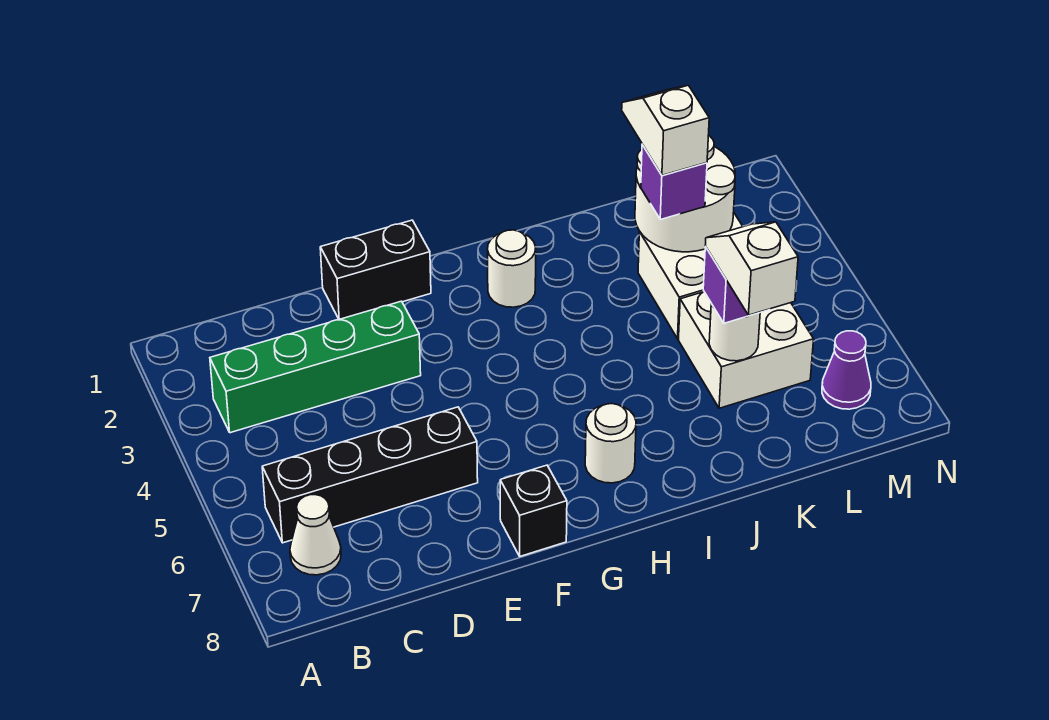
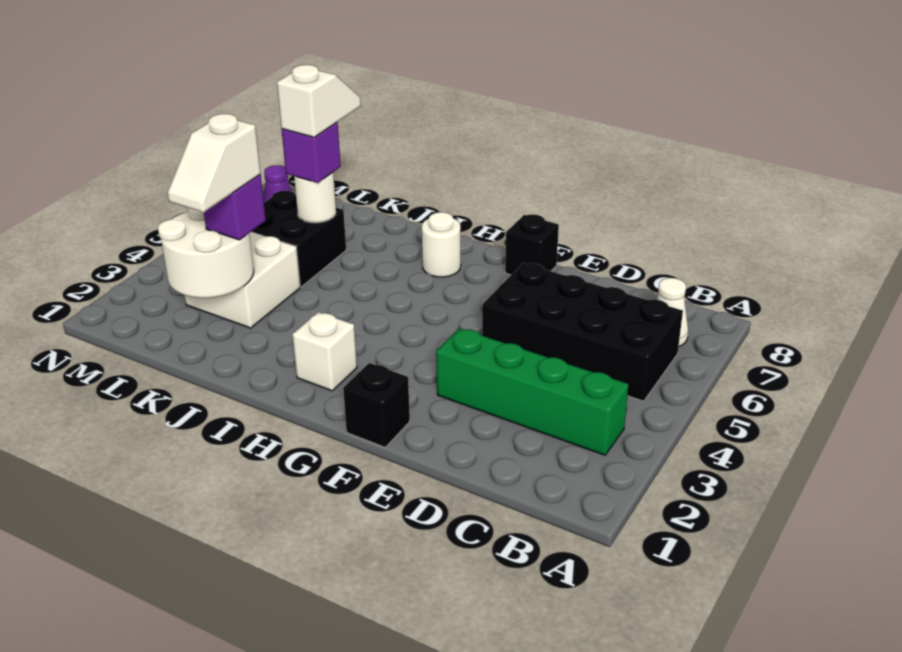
black 1x4 brick [262,407,478,543] -> black 2x4 brick [482,263,683,401]
black 1x2 brick [320,220,431,319] -> black 1x1 brick [343,363,410,447]
white 1x1 round brick [488,230,536,307] -> white 1x1 brick [292,312,357,391]
white 2x2 brick [678,292,814,408] -> black 2x2 brick [251,191,346,287]
white 1x2 slope [705,222,798,315] -> white 1x2 slope turned to [277,65,361,137]

